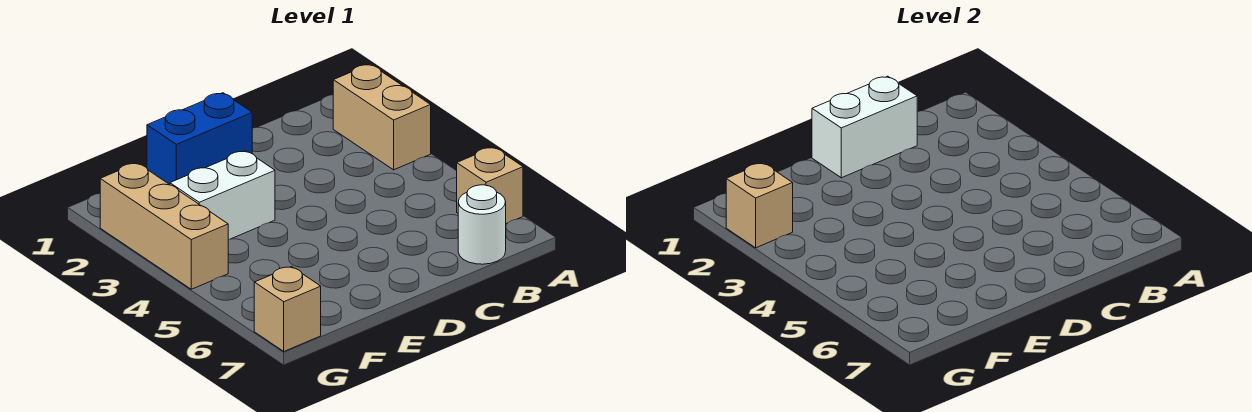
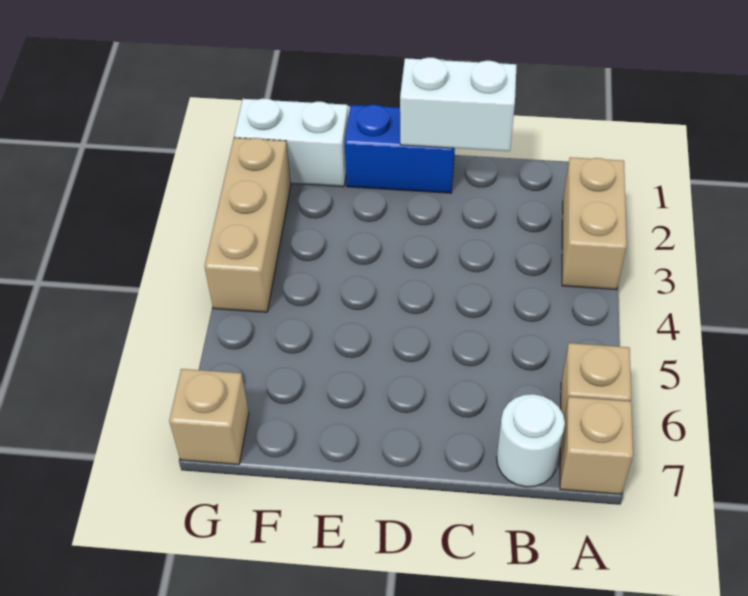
white 1x2 brick [170,151,275,240] -> white 1x2 brick moved to [234,99,348,187]
tan 1x1 brick [726,163,793,248] -> tan 1x1 brick moved to [560,397,633,494]

